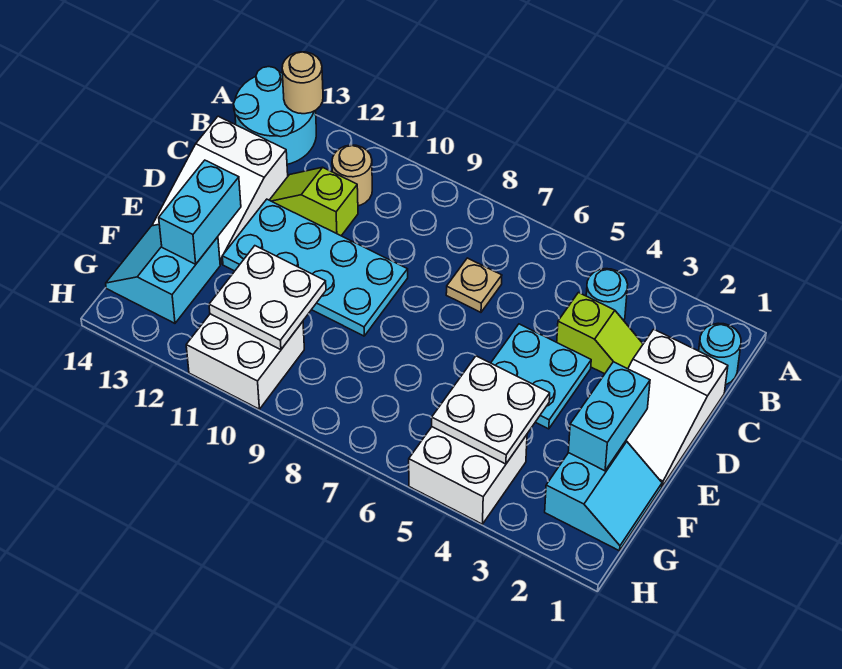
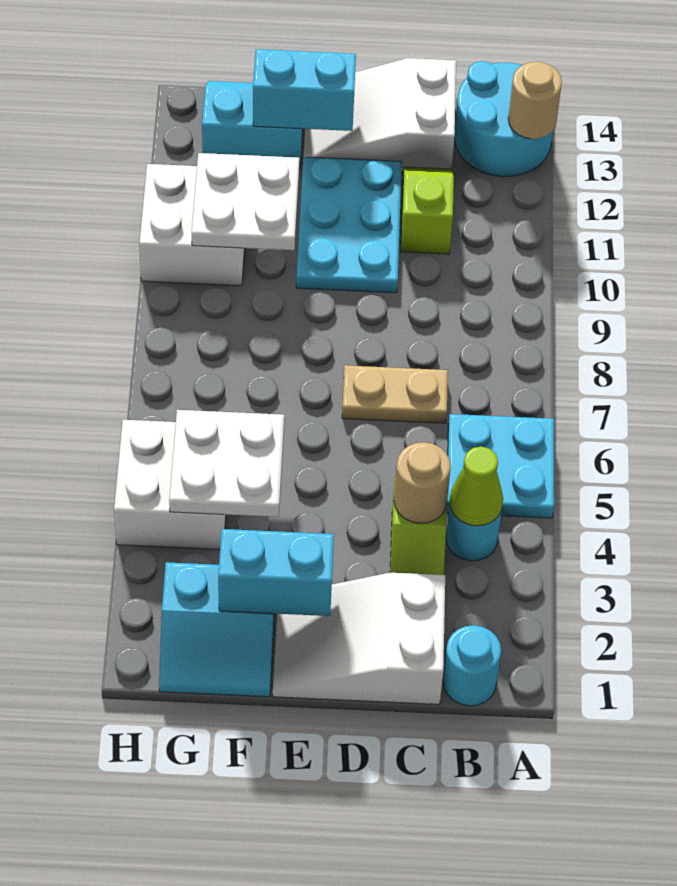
none -> lime 1x1 cone [450,446,503,526]
tan 1x1 round brick [332,145,372,206] -> tan 1x1 round brick moved to [394,442,451,523]
tan 1x1 plate [446,258,502,312] -> tan 1x2 plate [342,365,448,423]
cyan 2x2 plate [491,324,591,429] -> cyan 2x2 plate moved to [447,414,554,518]
cyan 2x4 plate [222,199,408,336] -> cyan 2x3 plate [296,157,402,293]

